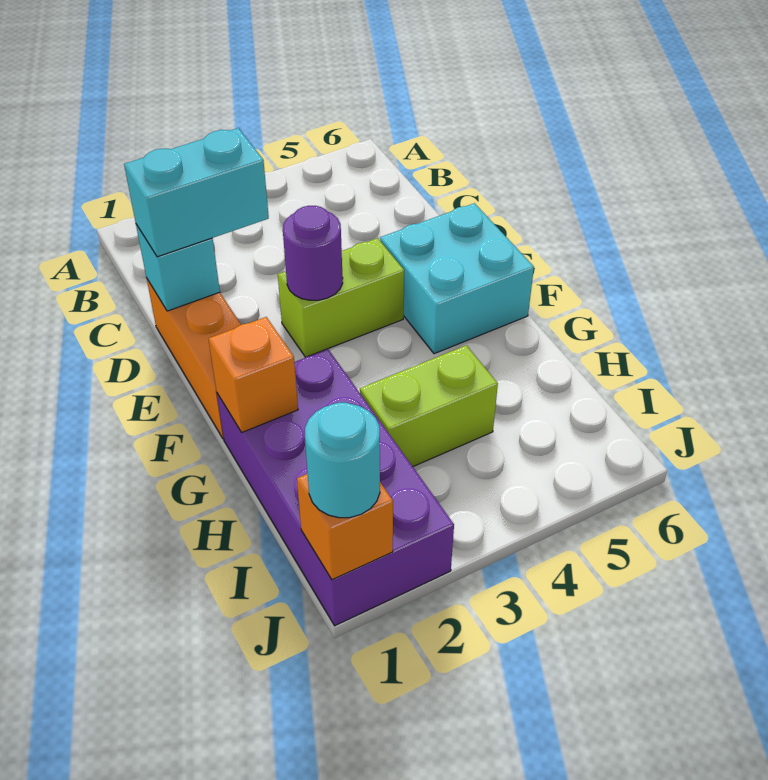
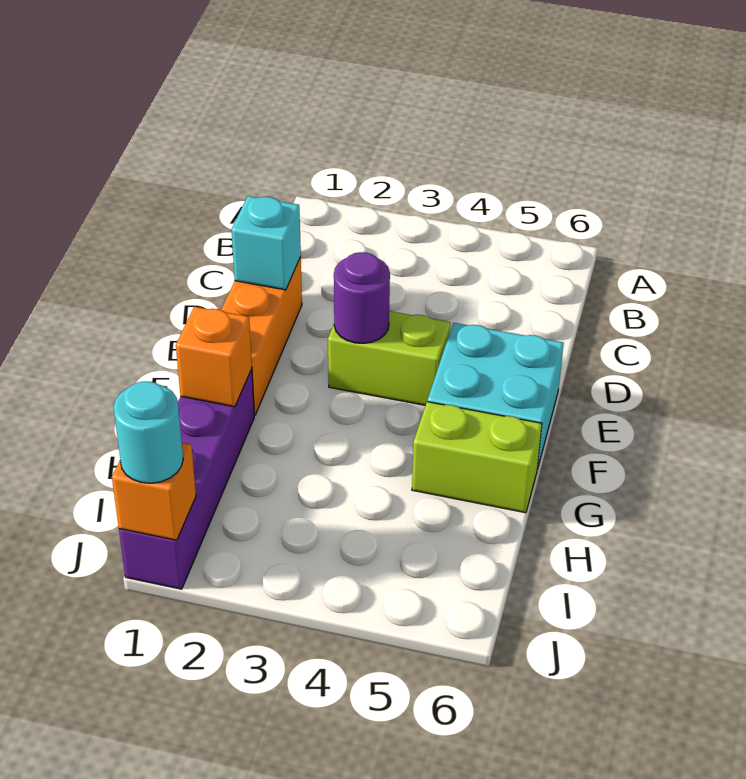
cyan 1x2 brick [124,128,269,257] -> none
purple 2x4 brick [217,349,454,626] -> purple 1x4 brick [119,369,254,589]
lime 1x2 brick [360,345,498,466] -> lime 1x2 brick moved to [412,402,542,513]

